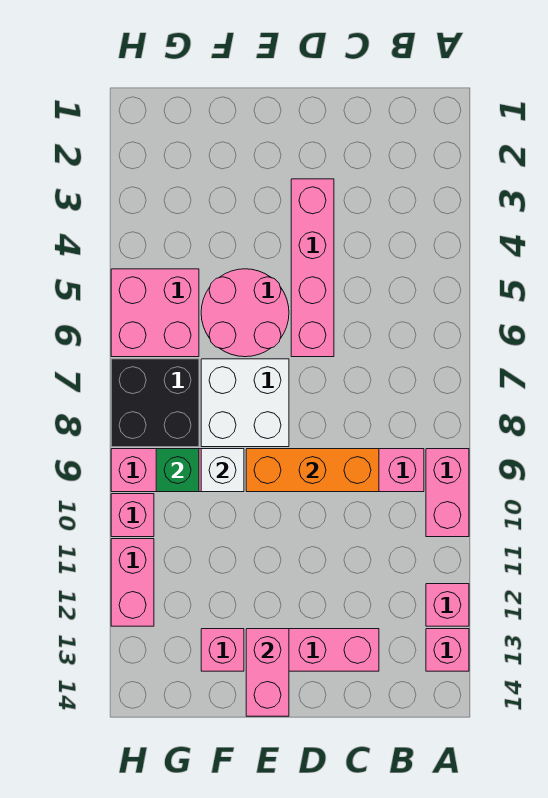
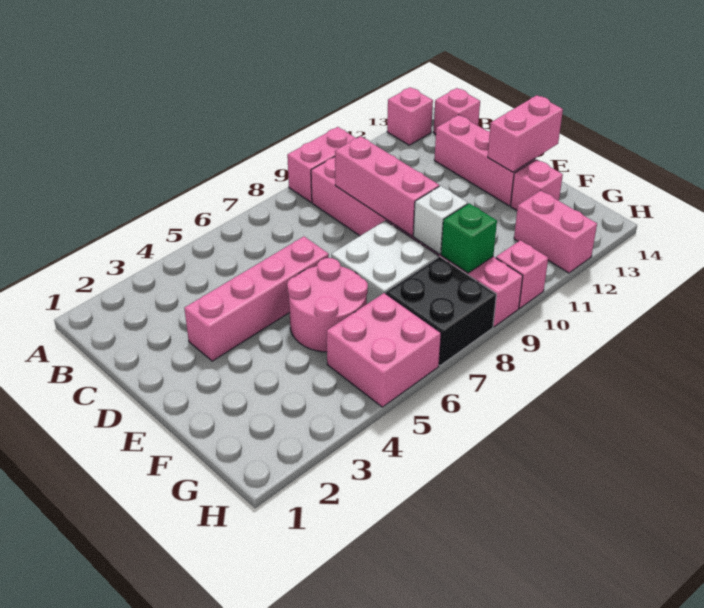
pink 1x1 brick [426,584,469,626] -> pink 1x1 brick moved to [433,88,480,134]
orange 1x3 brick [246,449,379,492] -> pink 1x3 brick [335,136,439,236]
pink 1x2 brick [111,539,154,626] -> pink 1x2 brick turned to [514,190,597,273]

